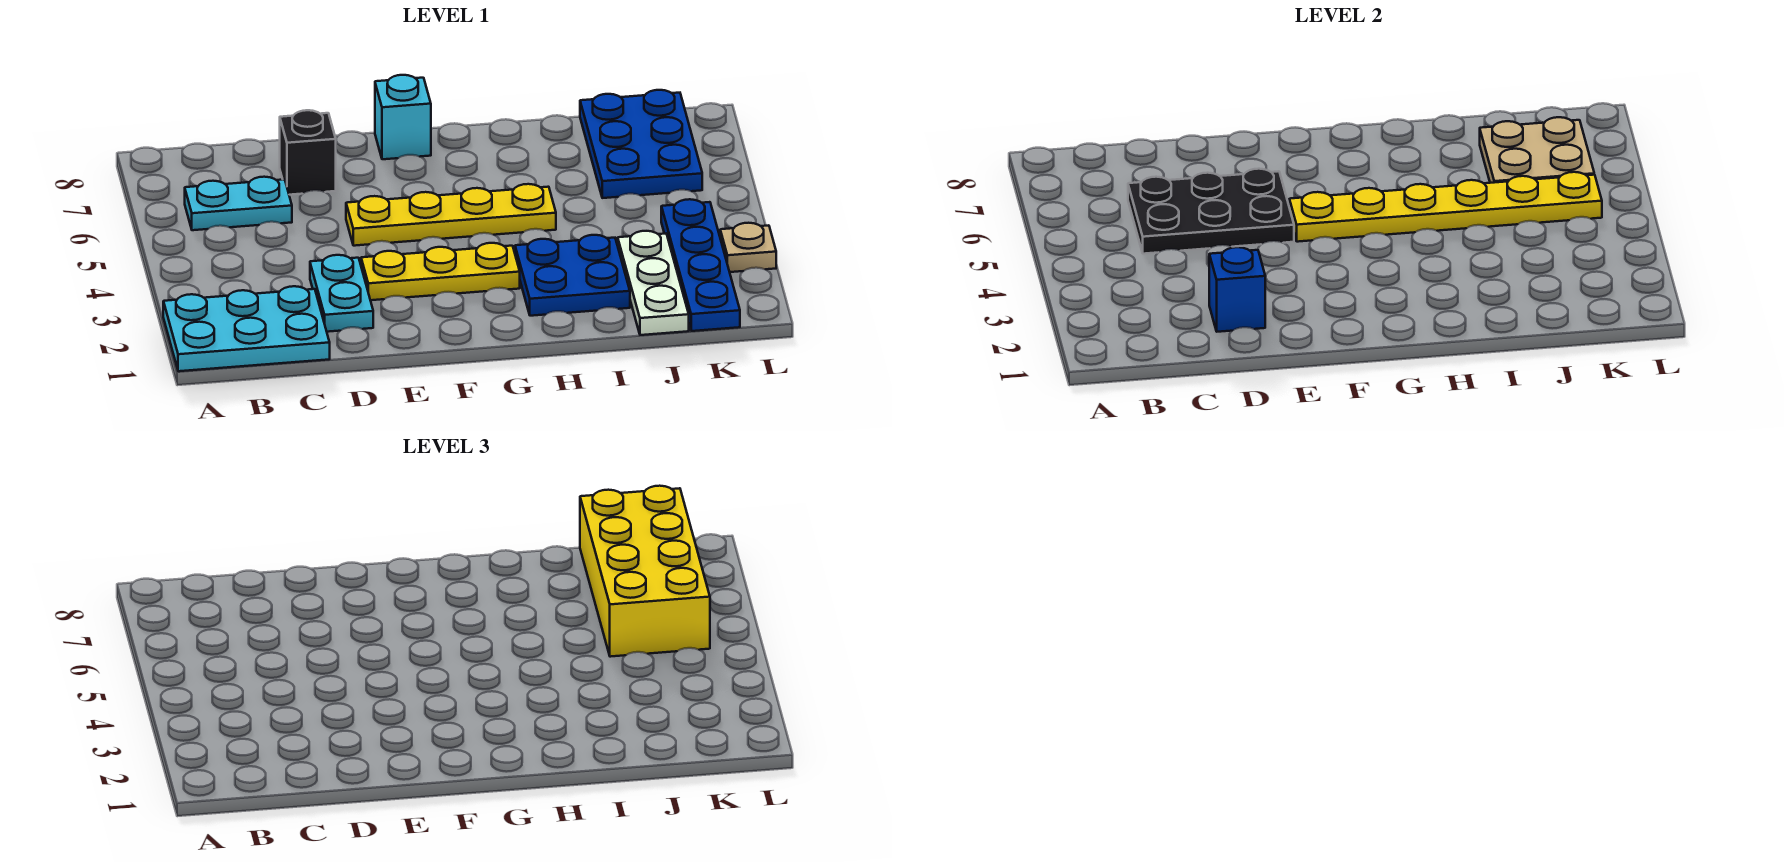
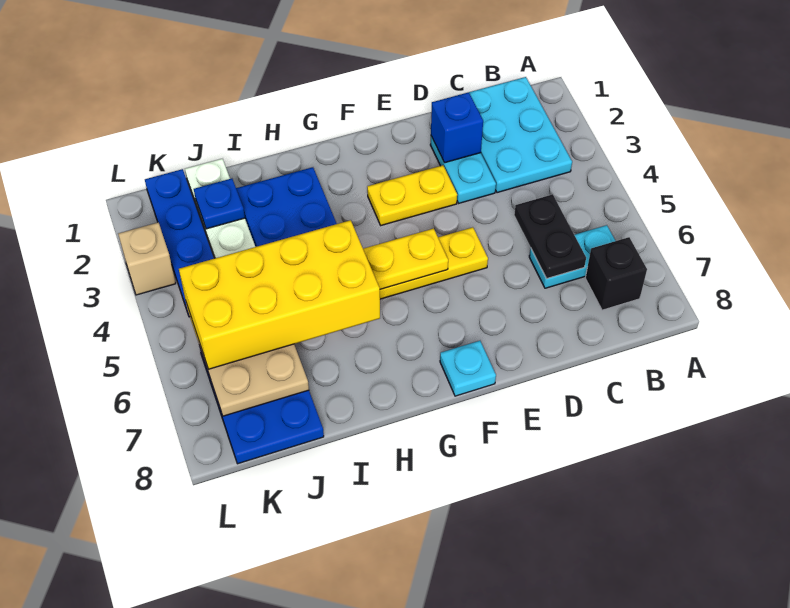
cyan 2x3 plate [163,286,330,371] -> cyan 2x3 plate turned to [469,77,572,193]
black 2x3 plate [1128,169,1294,254] -> black 1x2 plate [514,194,586,279]
black 1x1 brick [280,110,336,195] -> black 1x1 brick moved to [585,237,647,310]
yellow 1x3 plate [361,243,520,300] -> yellow 1x2 plate [367,165,457,225]
cyan 1x1 brick [375,75,431,159] -> cyan 1x1 plate [440,341,496,396]
none -> blue 1x1 plate [194,179,245,229]
yellow 2x4 brick [580,486,710,657] -> yellow 2x4 brick turned to [179,220,380,369]
tan 1x1 plate [720,223,776,272] -> tan 1x1 brick [118,222,176,295]

